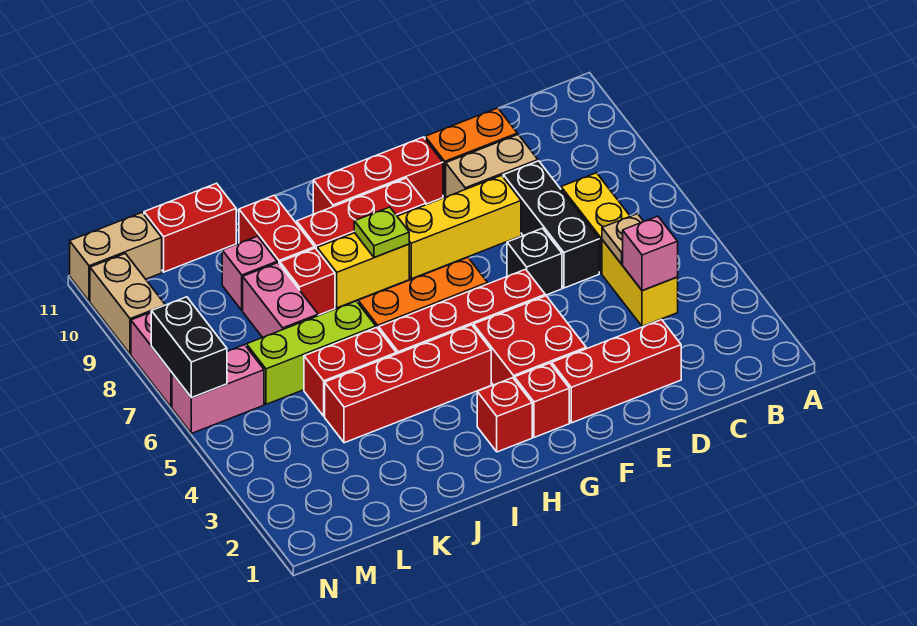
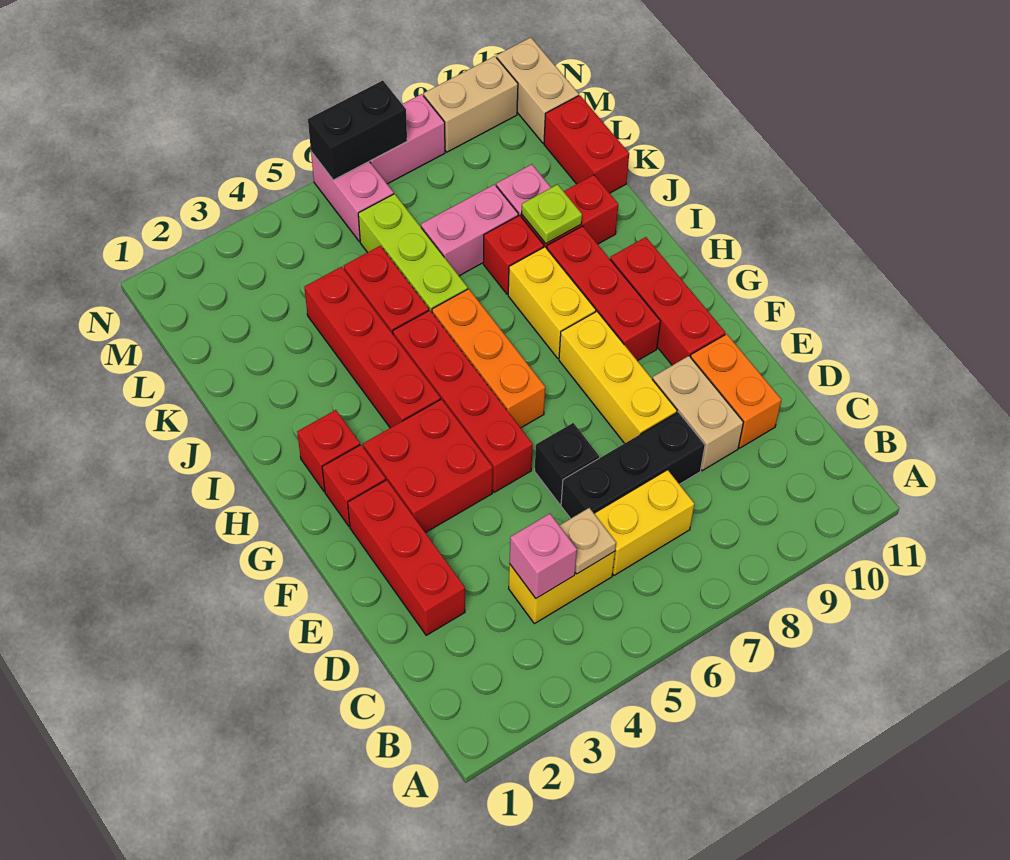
lime 1x1 plate [354,207,409,258] -> lime 1x1 plate moved to [522,185,582,244]

